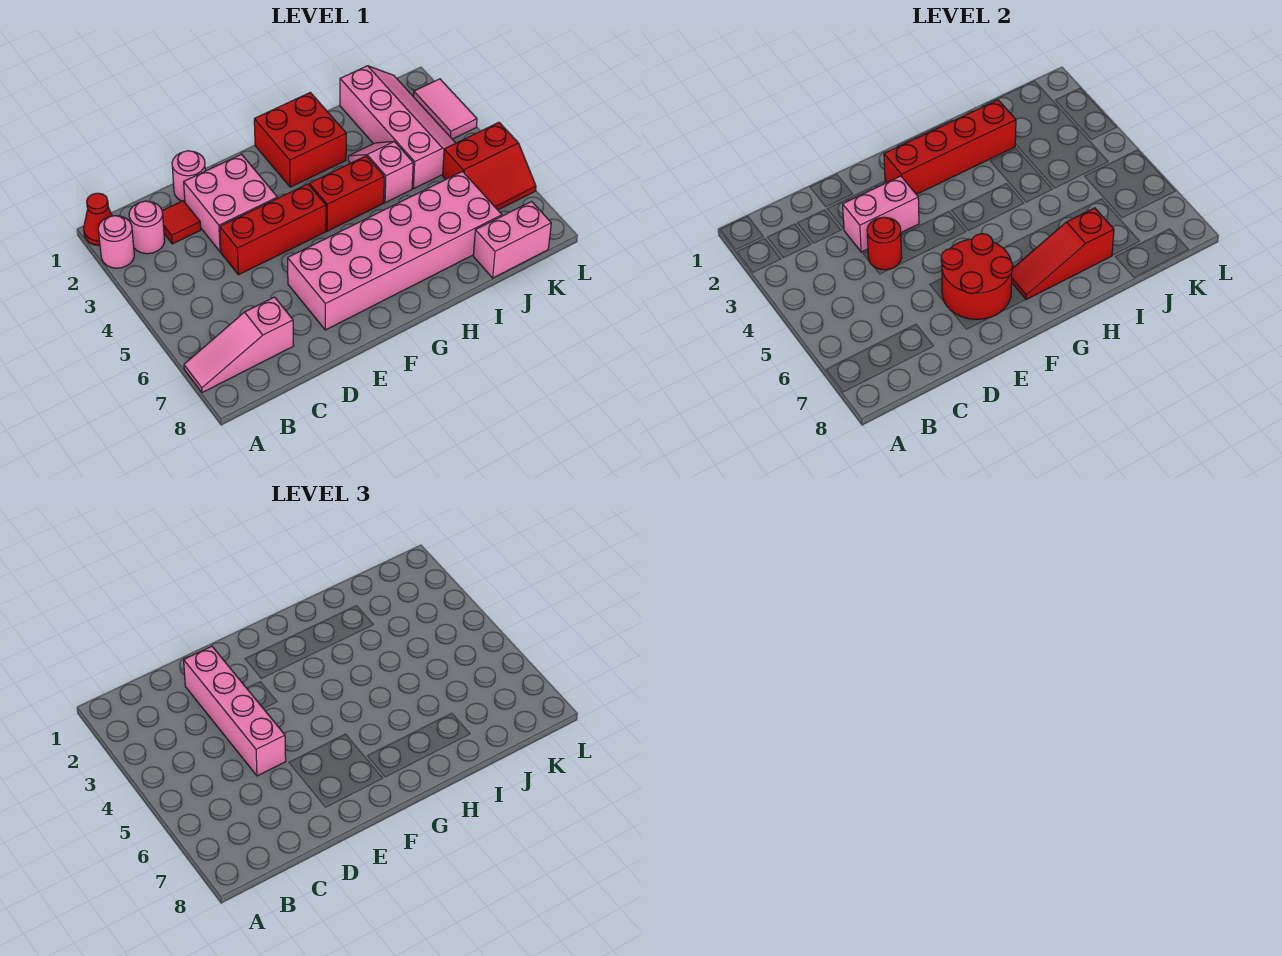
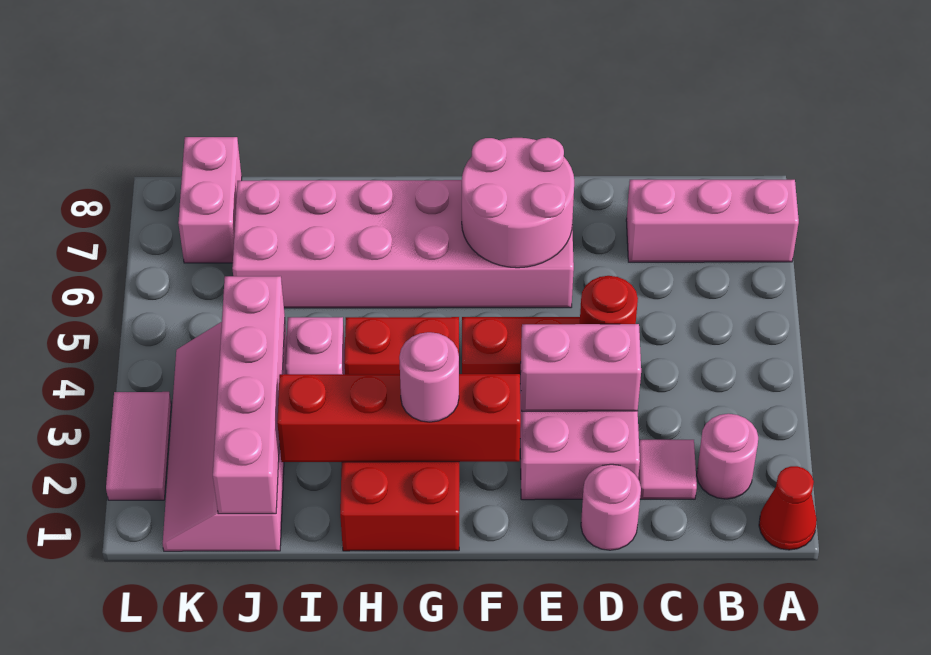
pink 1x1 round brick [98,216,134,268] -> pink 1x1 round brick moved to [399,332,459,422]
pink 1x3 slope [184,297,294,393] -> pink 1x3 brick [626,180,799,262]
red 1x1 tile [162,201,201,244] -> pink 1x1 tile [638,440,697,499]
pink 1x4 brick [184,646,286,776] -> pink 1x4 brick moved to [213,276,285,514]
red 2x2 round brick [941,234,1013,319] -> pink 2x2 round brick [462,138,574,268]
red 1x3 slope [1012,208,1114,300] -> none
pink 1x2 brick [473,202,551,278] -> pink 1x2 brick turned to [178,137,242,263]
red 2x2 slope [443,122,536,210] -> none

